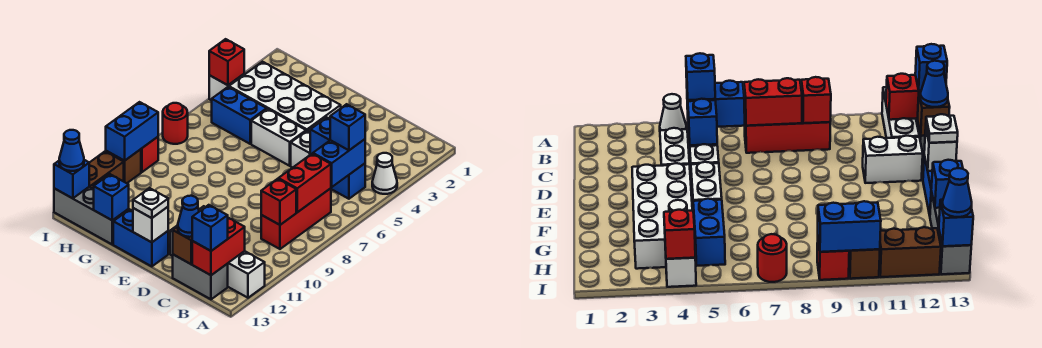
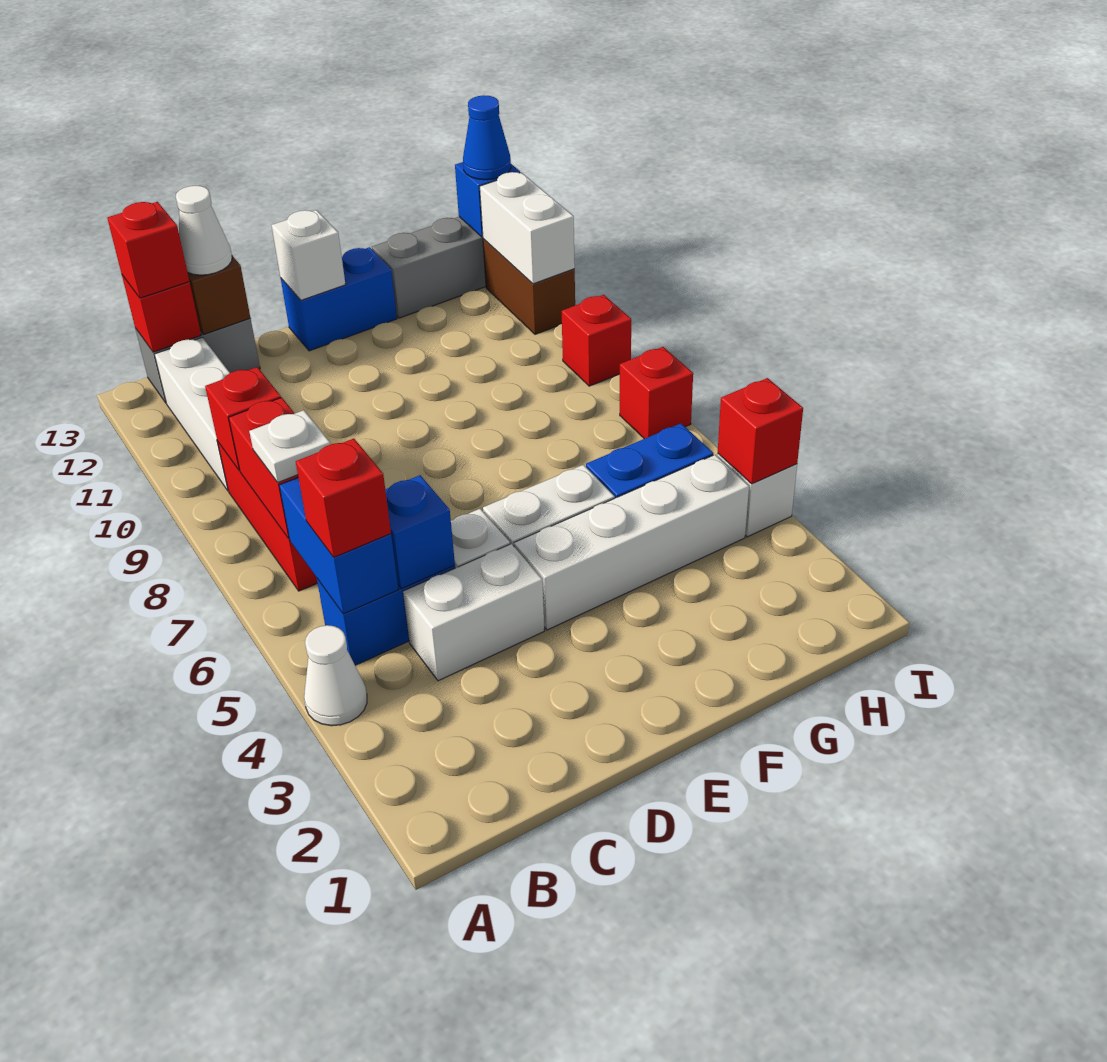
white 1x3 brick [228,251,265,298] -> white 1x3 brick turned to [154,337,230,490]
blue 1x1 brick [330,104,365,150] -> red 1x1 brick [296,439,391,557]
red 1x2 brick [192,218,245,275] -> red 1x1 brick [122,275,201,352]
blue 1x1 brick [192,205,228,251] -> red 1x1 brick [107,202,189,298]
blue 1x1 cone [178,196,199,237] -> white 1x1 cone [176,186,232,275]
white 1x2 brick [863,136,923,183] -> white 1x2 brick moved to [480,172,575,284]
white 2x4 brick [229,62,341,131] -> white 1x4 brick [514,455,749,630]
white 1x1 plate [133,188,168,218] -> white 1x1 plate moved to [249,410,330,482]
blue 1x1 brick [94,174,129,220] -> none
red 1x1 round brick [163,103,188,144] -> red 1x1 brick [620,347,693,439]
blue 1x2 brick [106,102,158,161] -> none
brown 1x1 brick [106,149,141,183] -> none

